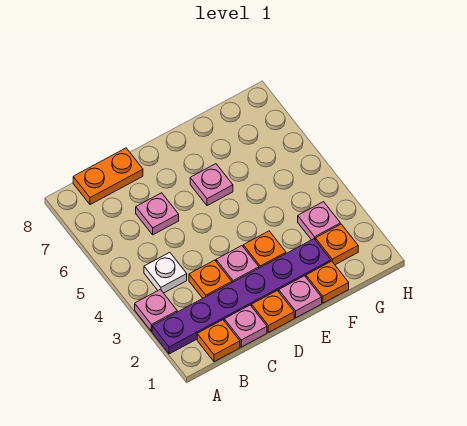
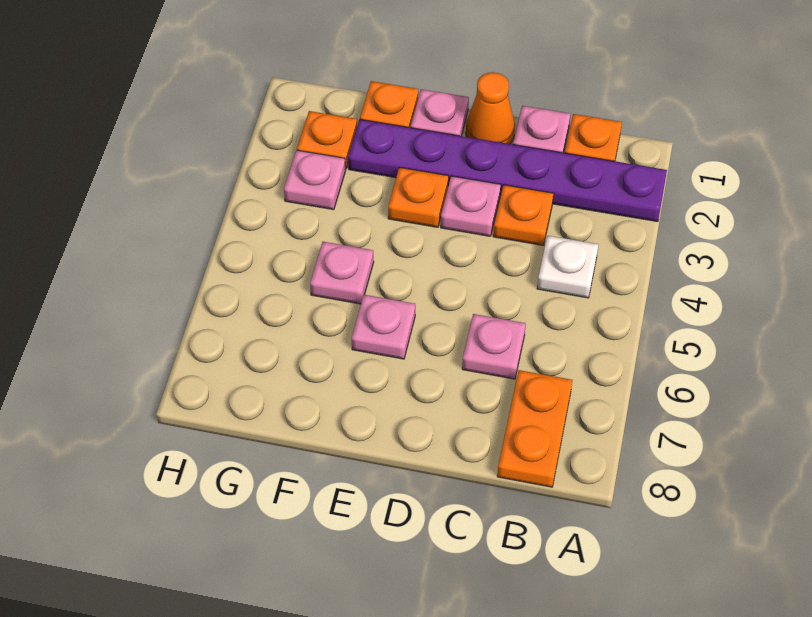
pink 1x1 plate [135,289,177,331] -> pink 1x1 plate moved to [310,242,374,304]
orange 1x2 plate [73,148,143,205] -> orange 1x2 plate turned to [497,370,572,487]
orange 1x1 plate [252,290,294,332] -> orange 1x1 cone [466,72,515,144]

